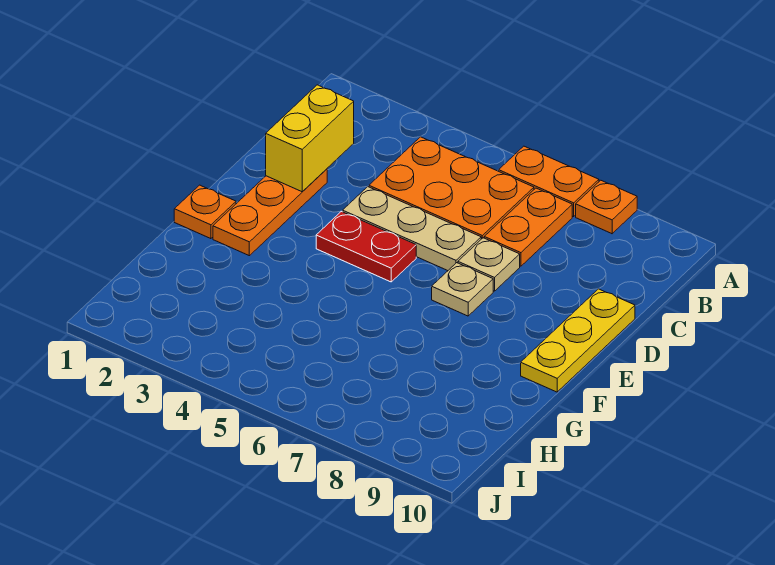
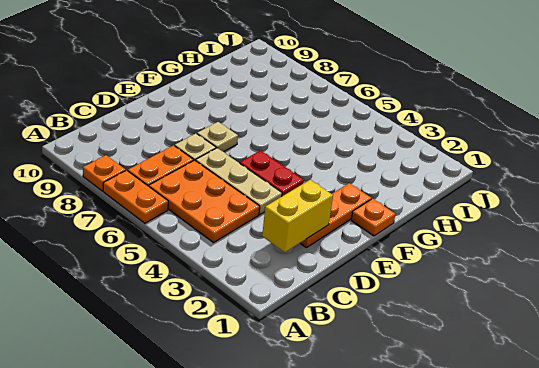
yellow 1x3 plate [521,289,635,392] -> none

